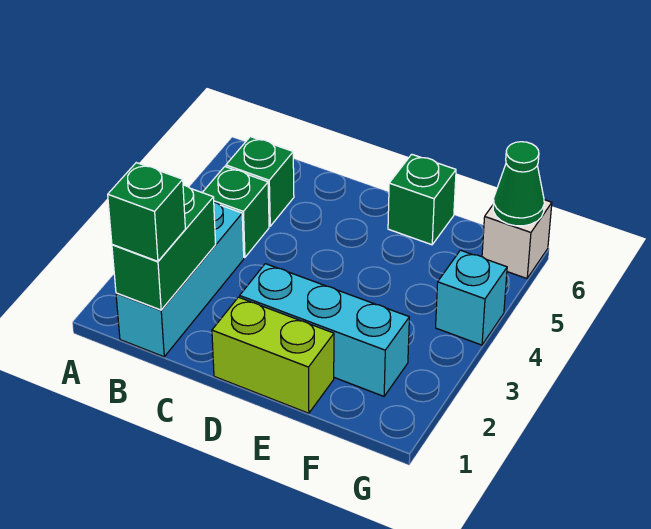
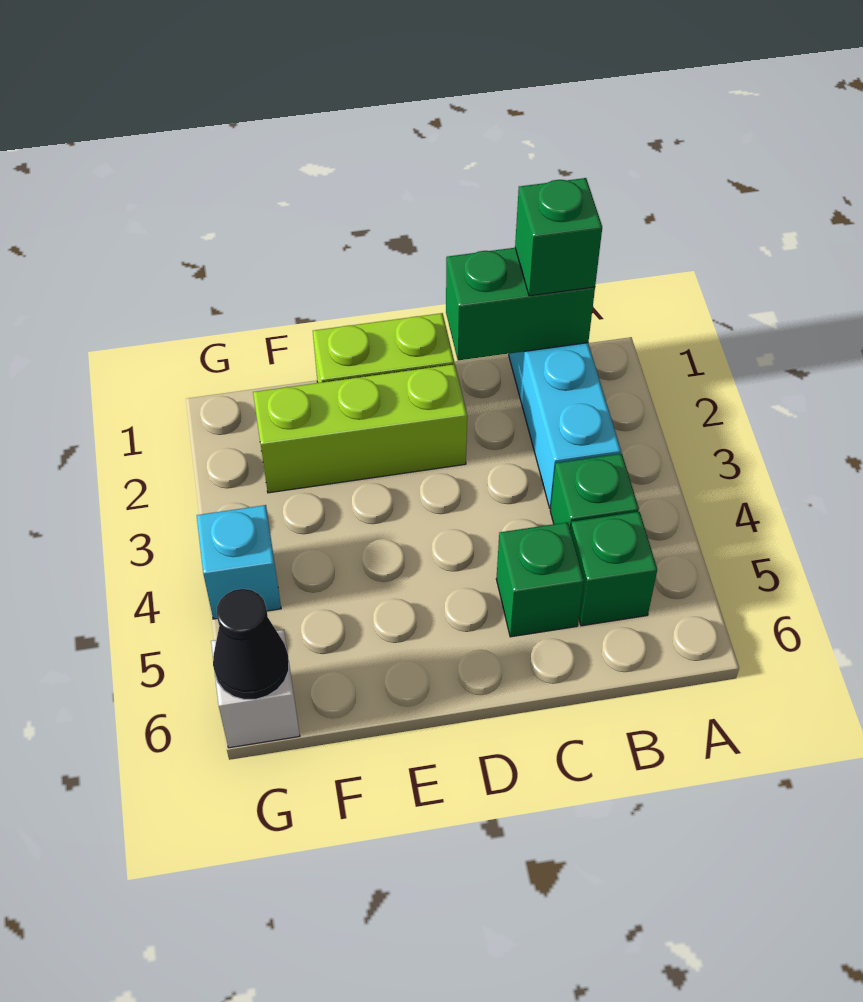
green 1x2 brick [112,185,216,310] -> green 1x2 brick turned to [446,248,595,361]
cyan 1x3 brick [240,264,409,396] -> lime 1x3 brick [253,364,467,493]
green 1x1 brick [388,154,456,245] -> green 1x1 brick moved to [496,522,584,637]
green 1x1 cone [493,142,544,226] -> black 1x1 cone [213,589,289,699]

